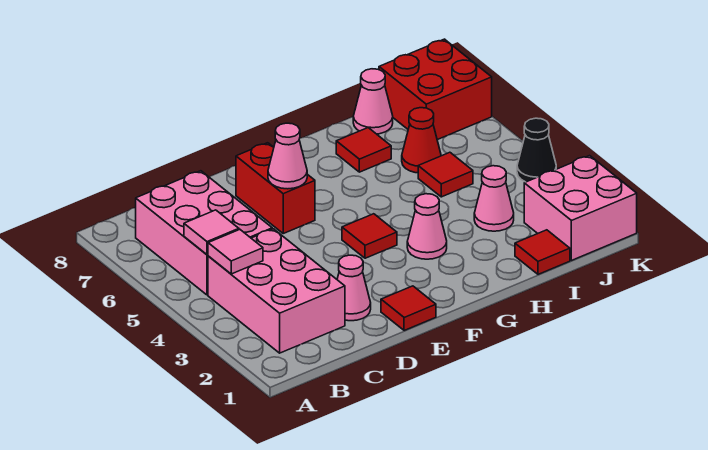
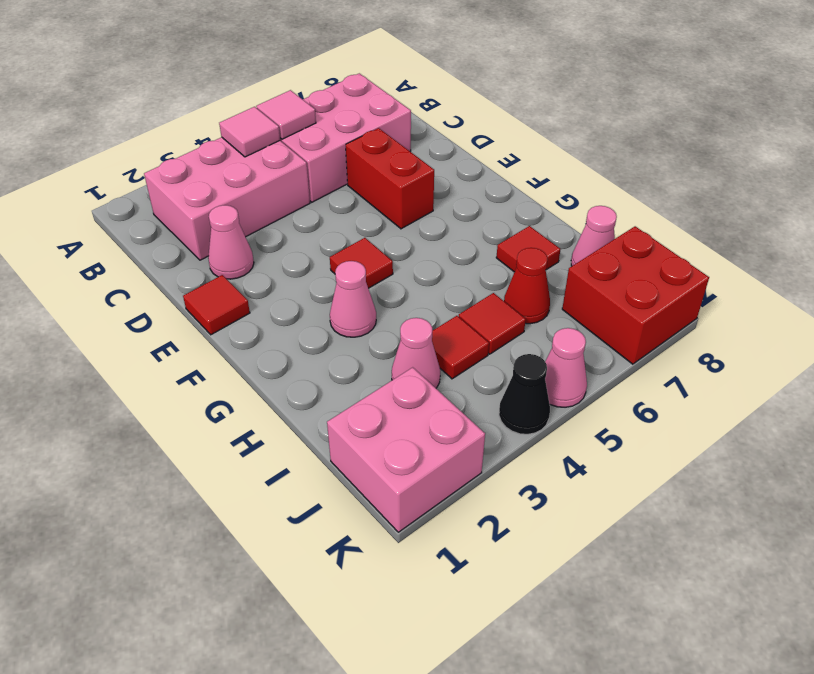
red 1x2 brick [236,143,315,233] -> red 1x2 brick turned to [346,128,434,229]
pink 1x1 cone [268,123,307,189] -> pink 1x1 cone moved to [545,328,587,407]
red 1x1 tile [515,230,570,274] -> red 1x1 tile moved to [432,316,489,379]

